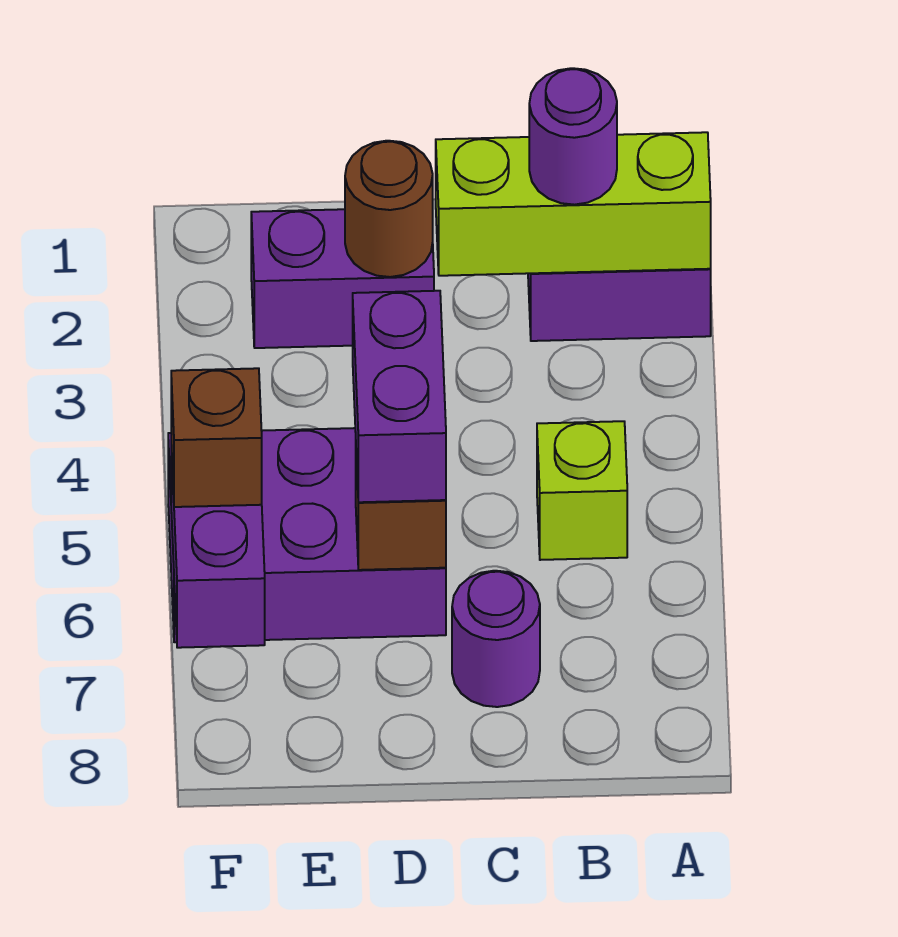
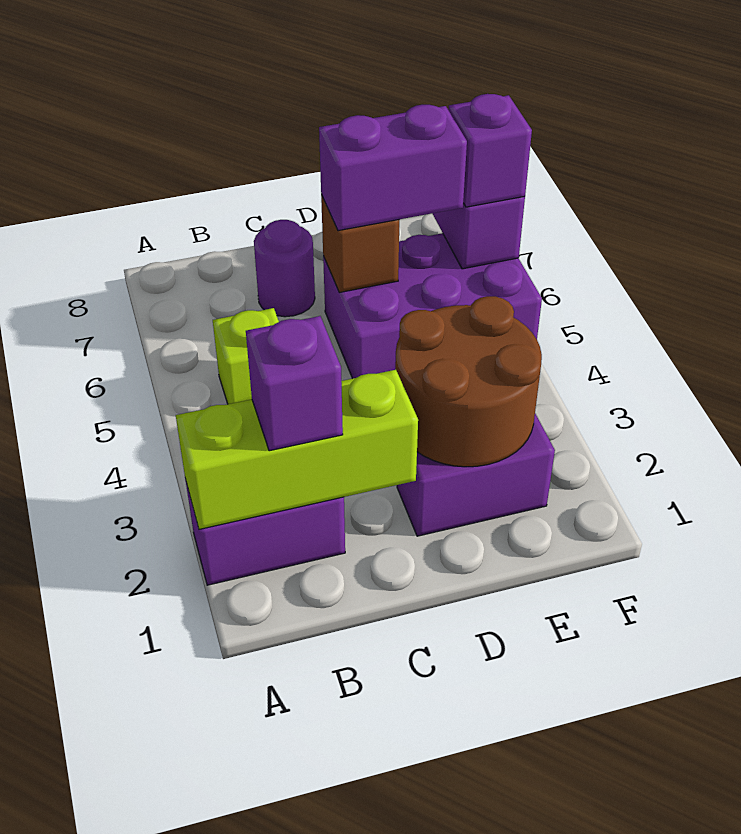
purple 1x1 round brick [529,68,617,205] -> purple 1x1 brick [246,316,343,451]
brown 1x1 round brick [345,141,433,277] -> brown 2x2 round brick [395,296,542,467]
purple 1x2 brick [353,291,446,502] -> purple 1x2 brick turned to [319,105,467,231]
brown 1x1 brick [171,368,262,507] -> purple 1x1 brick [449,94,532,207]

